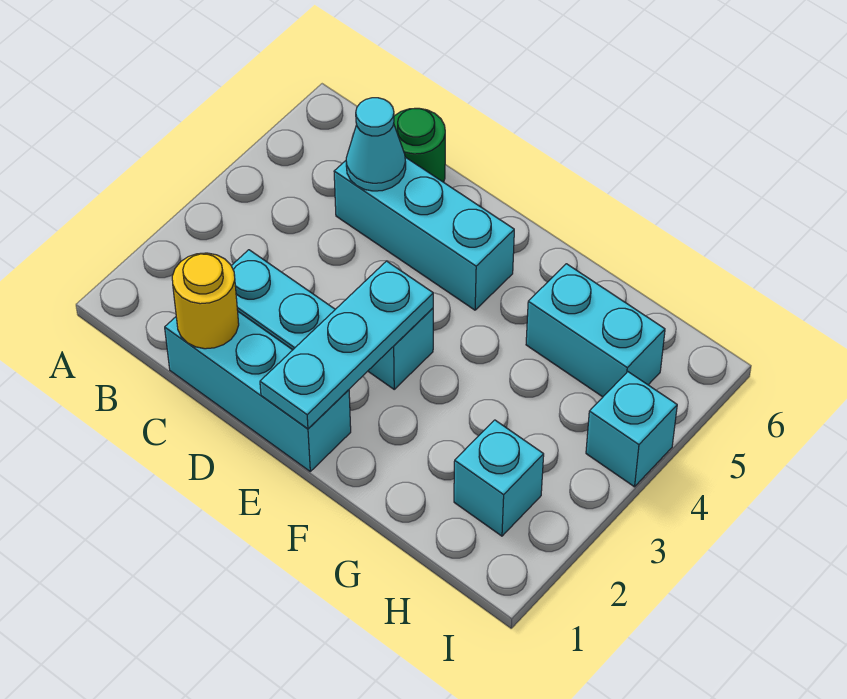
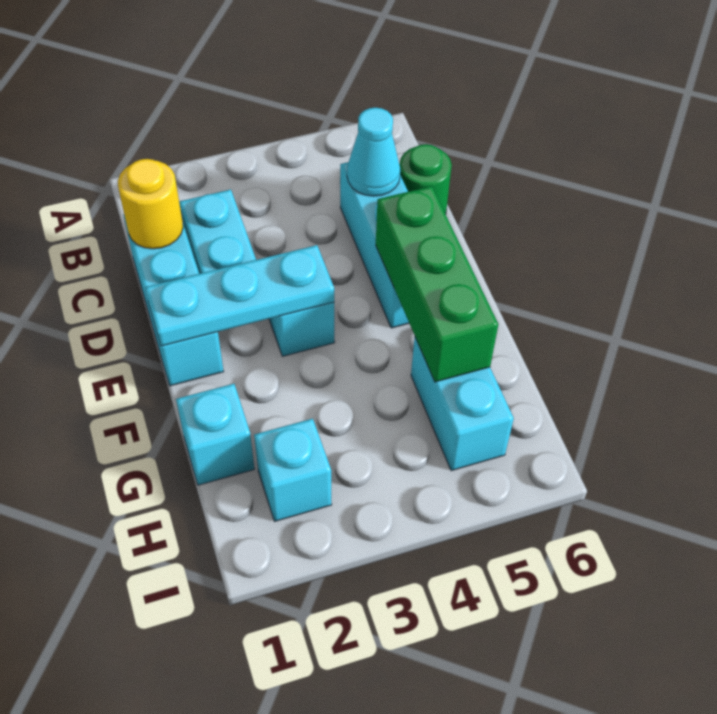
none -> green 1x3 brick [376,186,498,382]
cyan 1x1 brick [586,372,677,487] -> cyan 1x1 brick moved to [176,384,255,485]

